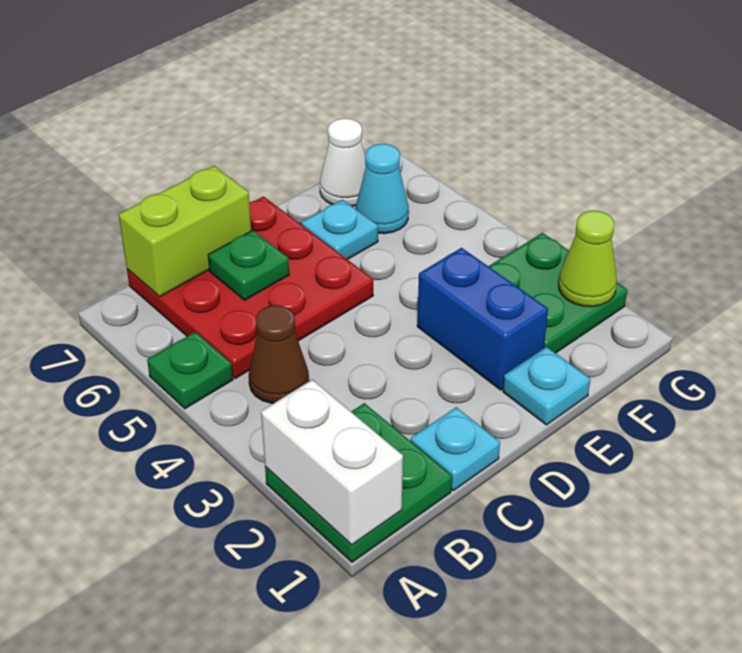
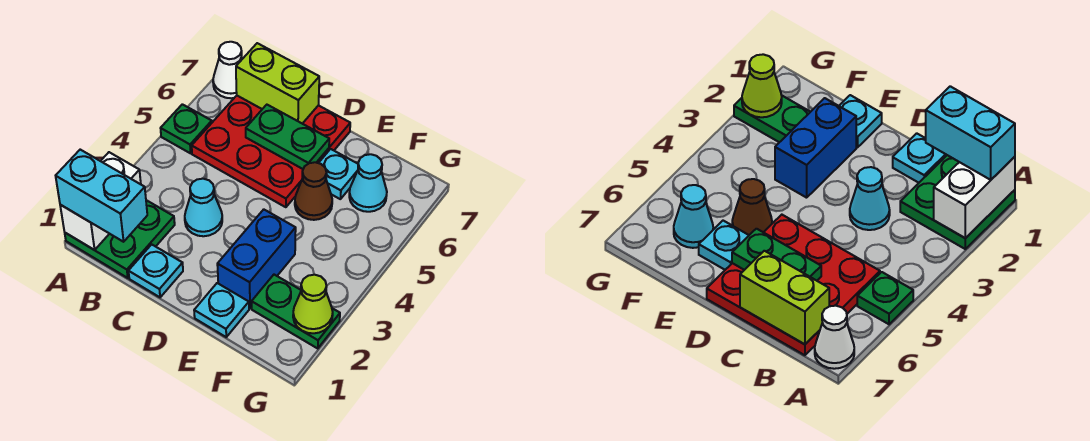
none -> cyan 1x2 brick [56,150,147,242]
brown 1x1 cone [249,305,309,403] -> brown 1x1 cone moved to [295,162,332,220]
none -> cyan 1x1 cone [185,179,222,236]
green 1x1 plate [208,230,289,300] -> green 1x2 plate [246,105,329,169]
green 2x2 plate [488,233,627,353] -> green 1x2 plate [252,275,340,348]
white 1x1 cone [320,119,366,206] -> white 1x1 cone moved to [213,42,242,98]

